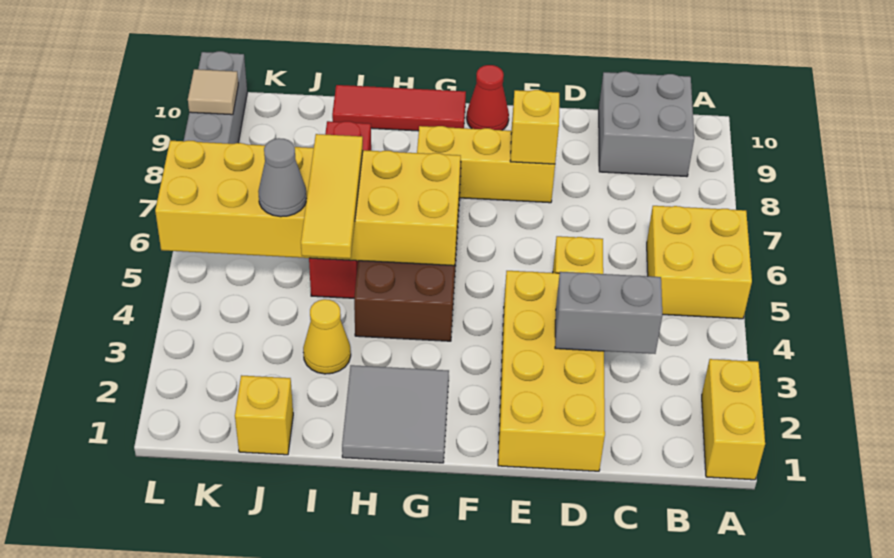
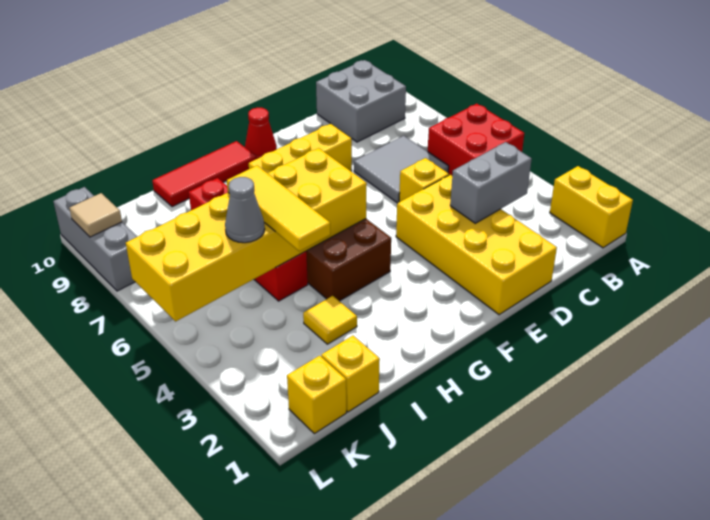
yellow 2x2 brick [647,206,752,319] -> red 2x2 brick [428,104,524,175]
yellow 1x1 brick [510,90,559,164] -> yellow 1x1 brick moved to [287,356,346,434]
grey 2x2 tile [342,365,449,463] -> grey 2x2 tile moved to [354,136,449,203]
yellow 1x1 cone [303,299,351,374] -> yellow 1x1 tile [303,296,357,344]

